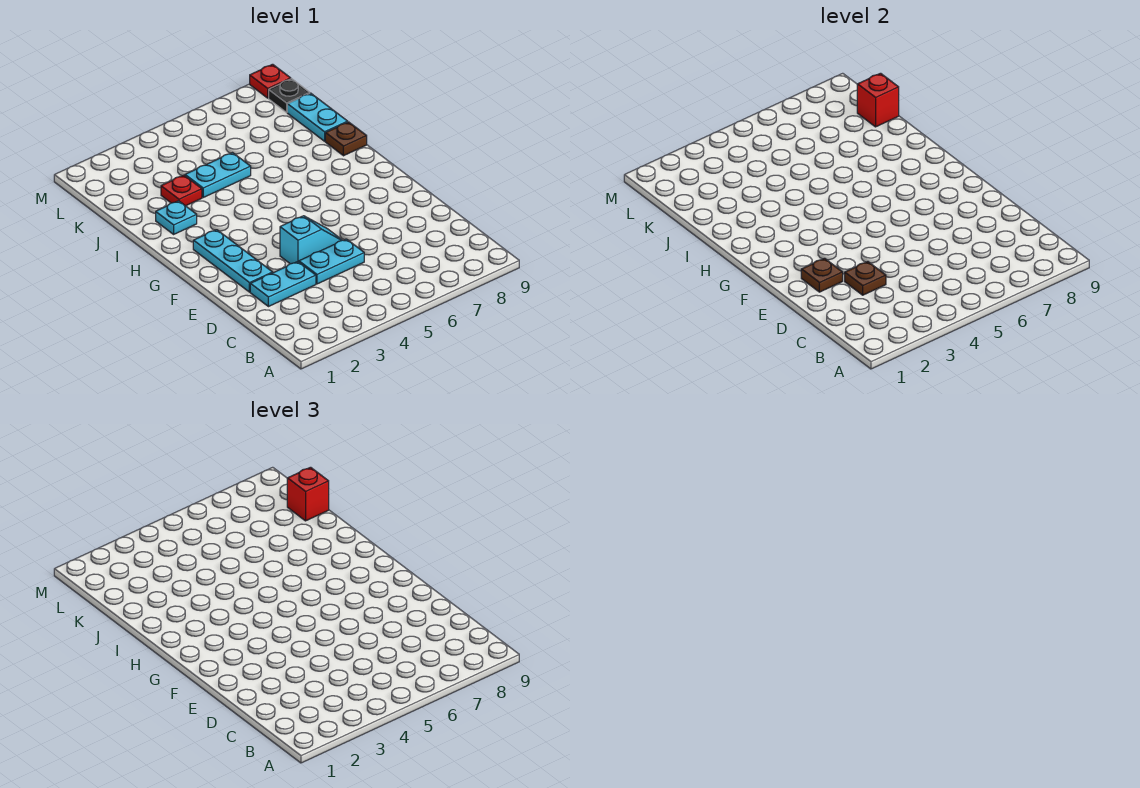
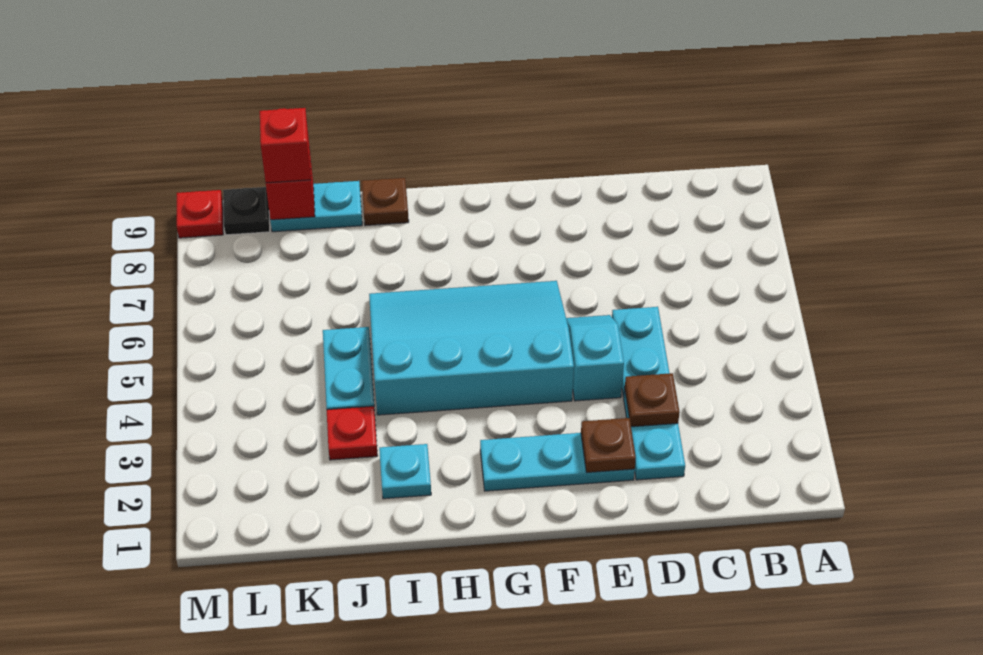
none -> cyan 3x4 slope [369,281,574,415]

